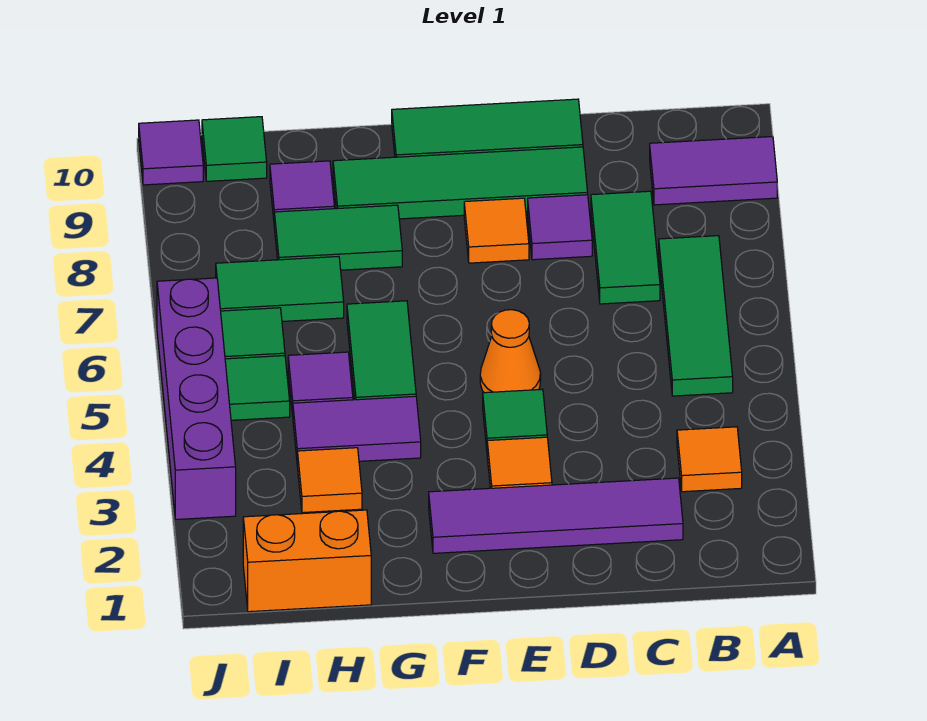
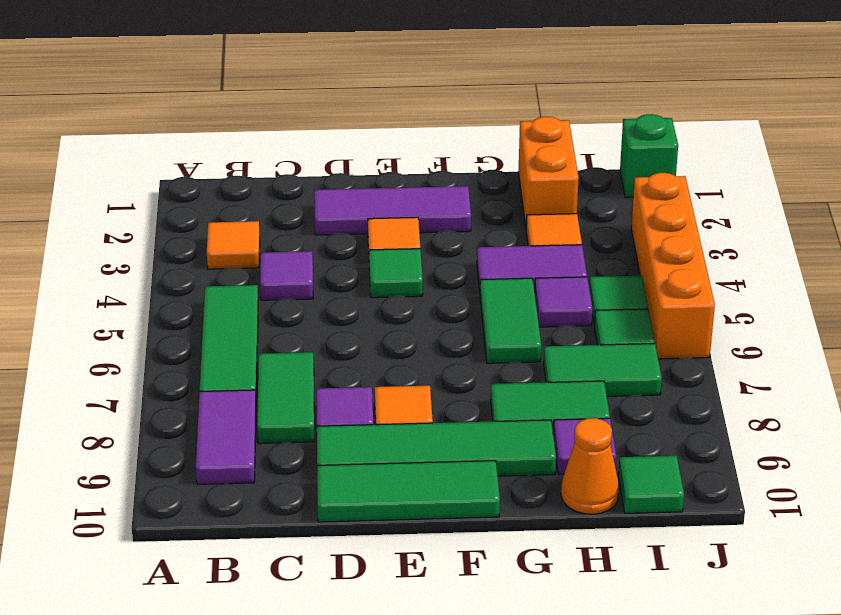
purple 1x2 tile [650,137,777,205] -> purple 1x2 tile turned to [196,390,256,484]
purple 1x4 tile [429,478,683,553] -> purple 1x3 tile [314,186,471,235]
orange 1x1 cone [480,310,541,393] -> orange 1x1 cone moved to [561,418,619,514]
orange 1x2 brick [243,510,371,612] -> orange 1x2 brick turned to [518,117,579,226]
none -> green 1x1 brick [620,114,678,198]
purple 1x4 brick [157,278,236,519] -> orange 1x4 brick [631,173,715,359]
purple 1x1 tile [139,120,203,185] -> purple 1x1 tile moved to [260,251,313,300]

